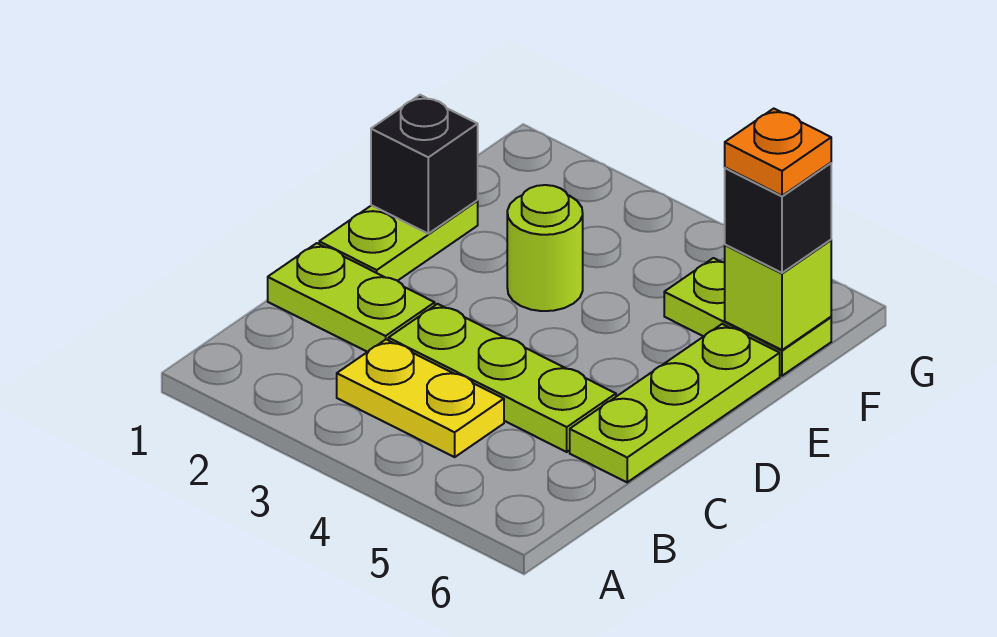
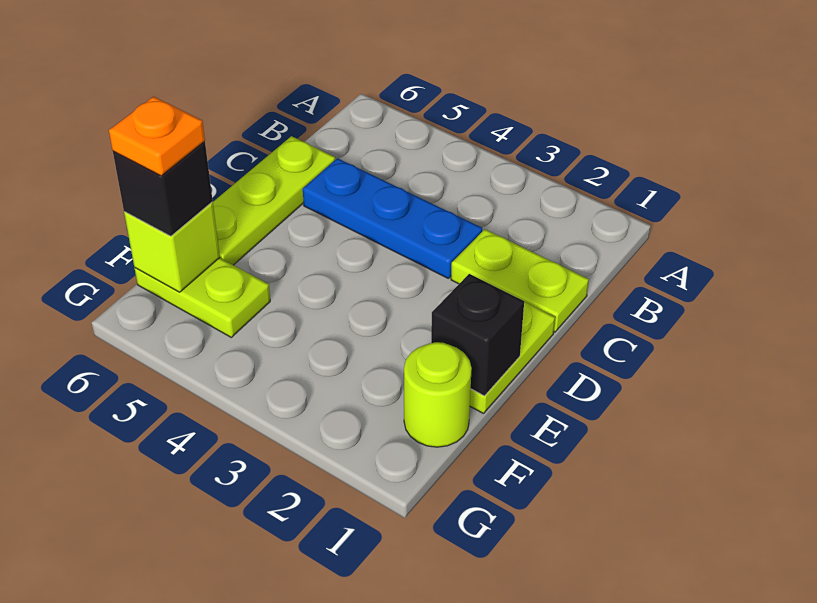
yellow 1x2 plate [337,340,504,457] -> none
lime 1x3 plate [388,304,616,452] -> blue 1x3 plate [303,158,482,279]
lime 1x1 round brick [507,185,583,311] -> lime 1x1 round brick moved to [404,342,472,447]

